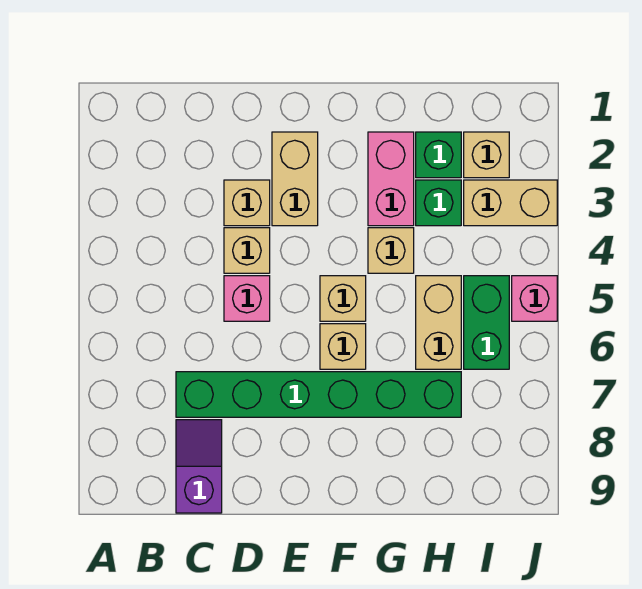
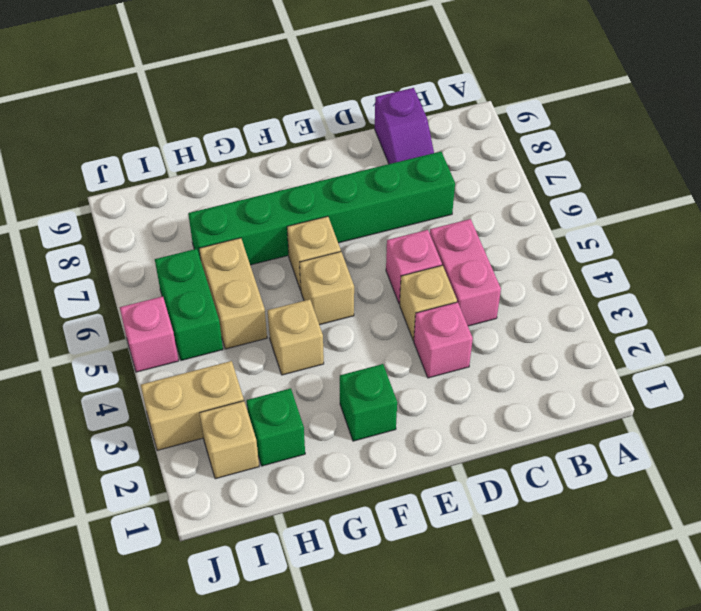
tan 1x1 brick [224,180,270,226] -> pink 1x1 brick [414,302,473,378]
tan 1x2 brick [272,132,318,226] -> none
pink 1x2 brick [368,132,414,226] -> pink 1x2 brick moved to [430,219,501,326]
green 1x1 brick [416,180,461,226] -> green 1x1 brick moved to [340,364,397,441]

